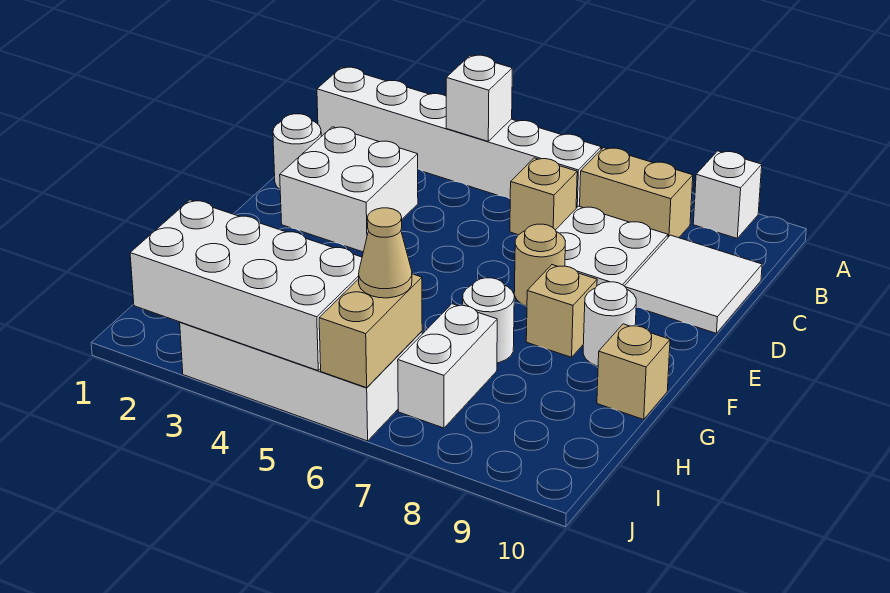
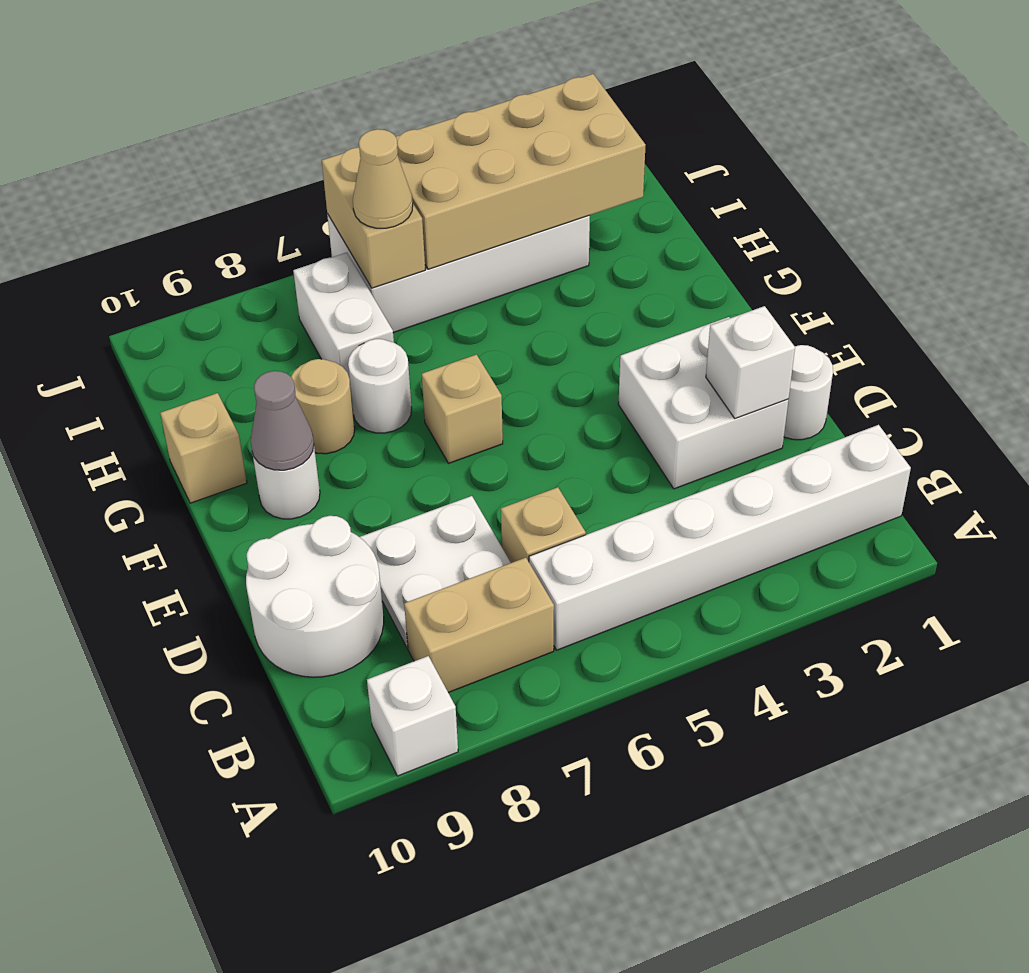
white 1x1 brick [446,55,512,141] -> white 1x1 brick moved to [706,306,795,418]
white 2x2 tile [625,235,762,333] -> white 2x2 round brick [246,516,384,677]
tan 1x1 round brick [514,224,565,306] -> tan 1x1 round brick moved to [291,359,355,454]
tan 1x1 brick [526,265,597,357] -> tan 1x1 brick moved to [422,354,503,463]
none -> grey 1x1 cone [250,371,314,470]
white 2x4 brick [130,200,362,370] -> tan 2x4 brick [396,74,645,269]

